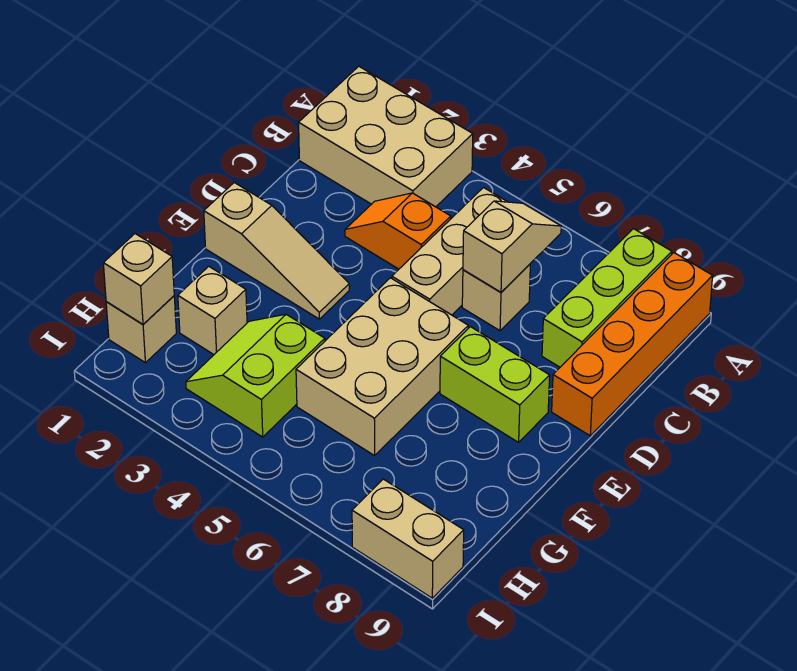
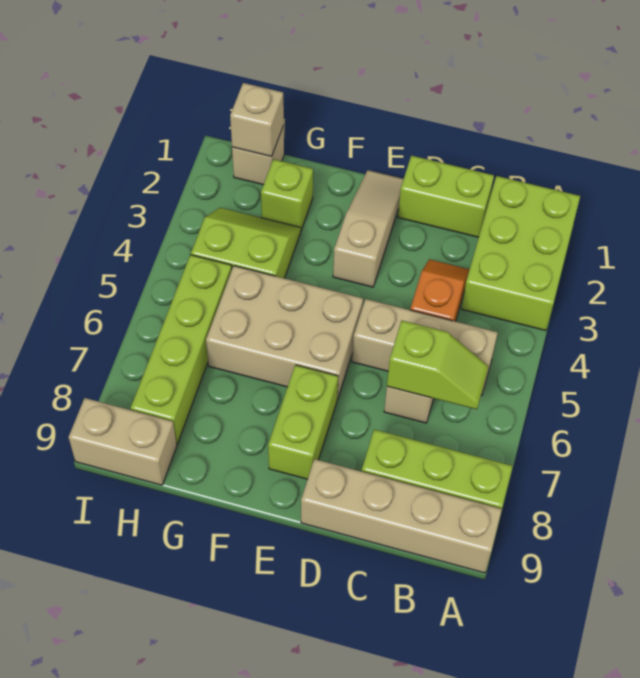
tan 2x3 brick [299,66,473,207] -> lime 2x3 brick [461,176,580,331]
orange 1x4 brick [552,253,713,436] -> tan 1x4 brick [301,459,502,573]
tan 1x2 slope [463,201,561,292] -> lime 1x2 slope [387,321,488,409]
none -> lime 1x2 brick [398,156,494,237]
tan 1x3 slope [204,183,349,319] -> tan 1x3 slope turned to [333,170,403,287]
tan 1x1 brick [178,266,247,354] -> lime 1x1 brick [261,159,313,230]
none -> lime 1x4 brick [131,255,232,444]
tan 1x2 brick [352,479,464,598] -> tan 1x2 brick turned to [69,398,177,485]

